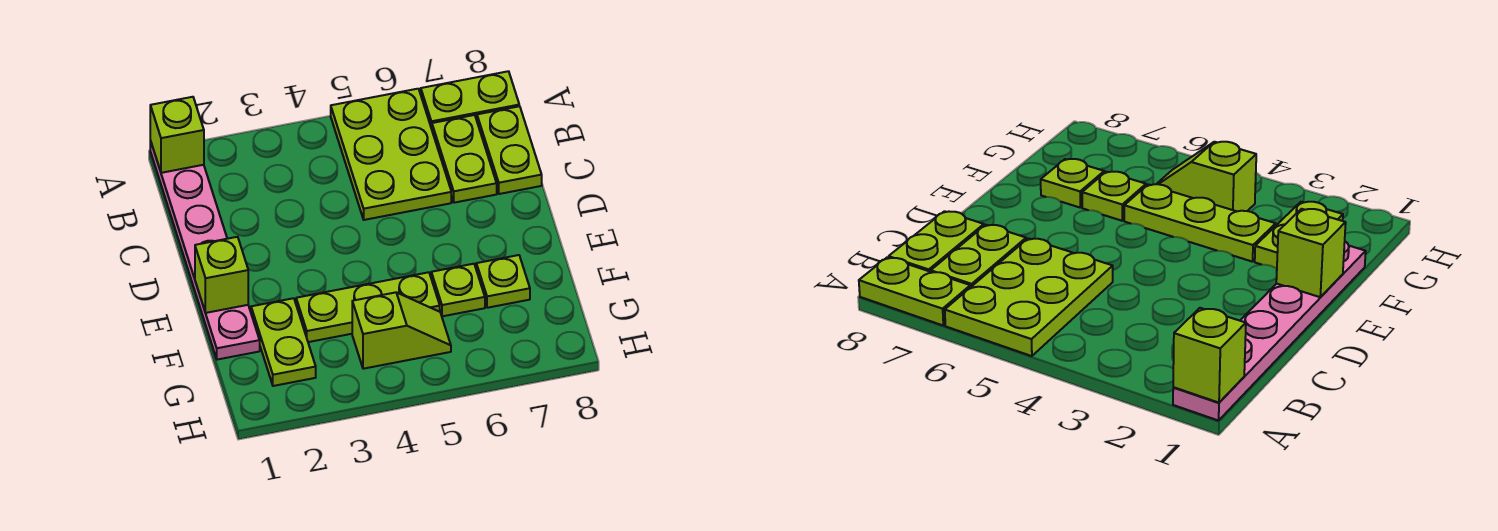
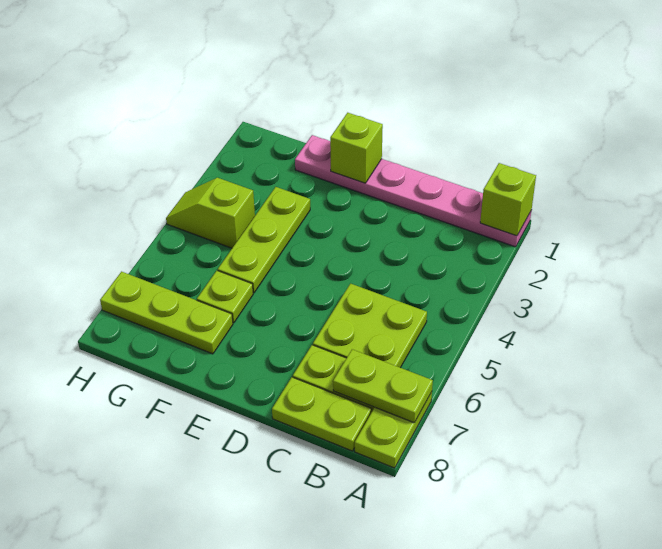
lime 2x3 plate [331,89,451,220] -> lime 2x2 plate [313,284,427,368]
lime 1x2 plate [251,298,316,386] -> lime 1x2 plate moved to [333,349,433,423]
lime 1x1 plate [476,255,530,308] -> lime 1x3 plate [100,272,233,354]
lime 1x2 slope [352,292,451,369] -> lime 1x2 slope turned to [166,178,255,248]

